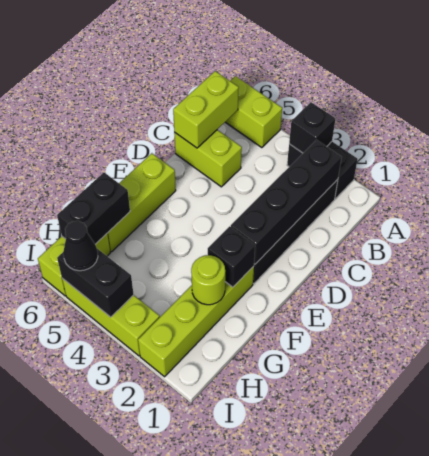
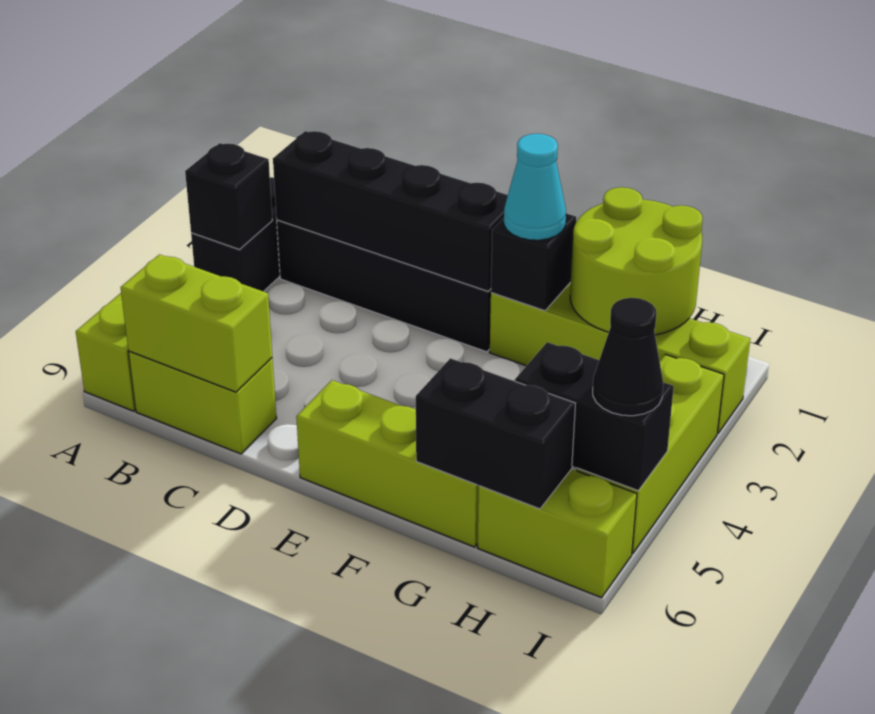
lime 1x2 brick [174,130,242,187] -> lime 1x2 brick turned to [129,351,277,454]
none -> cyan 1x1 cone [504,134,566,240]
lime 1x1 round brick [191,255,225,305] -> lime 2x2 round brick [570,187,703,335]
black 1x2 brick [57,249,134,317] -> black 1x2 brick turned to [515,342,674,491]

